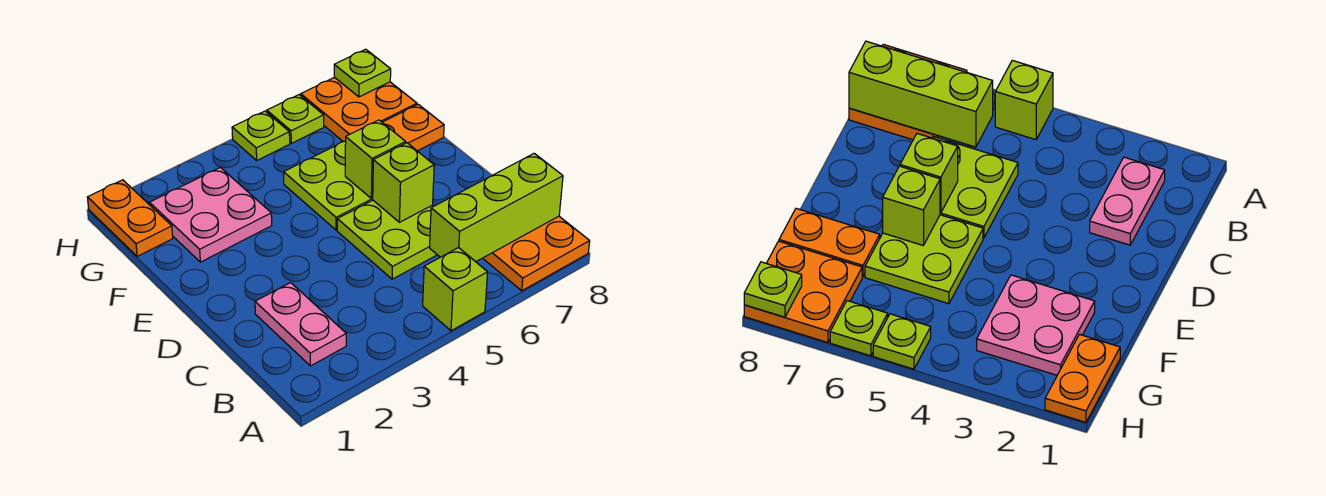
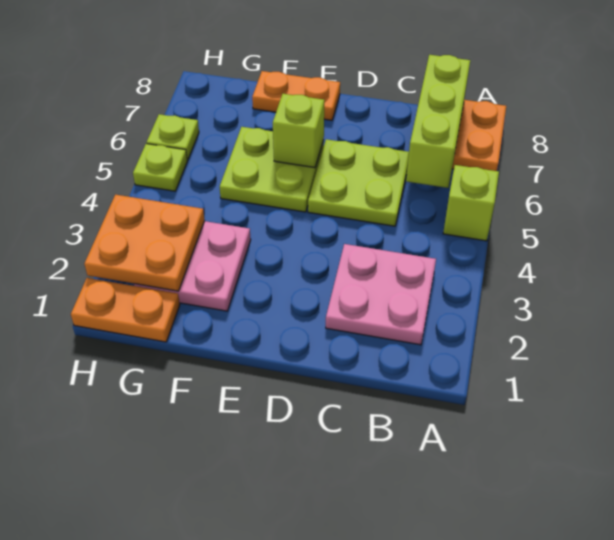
pink 1x2 plate [255,283,346,366] -> pink 2x2 plate [326,244,436,345]
lime 1x1 brick [372,143,434,222] -> none
orange 1x2 plate [382,104,444,151] -> orange 1x2 plate turned to [252,71,340,120]
orange 2x2 plate [301,77,417,142] -> orange 2x2 plate moved to [84,194,205,291]
lime 1x1 plate [334,49,391,97] -> none

